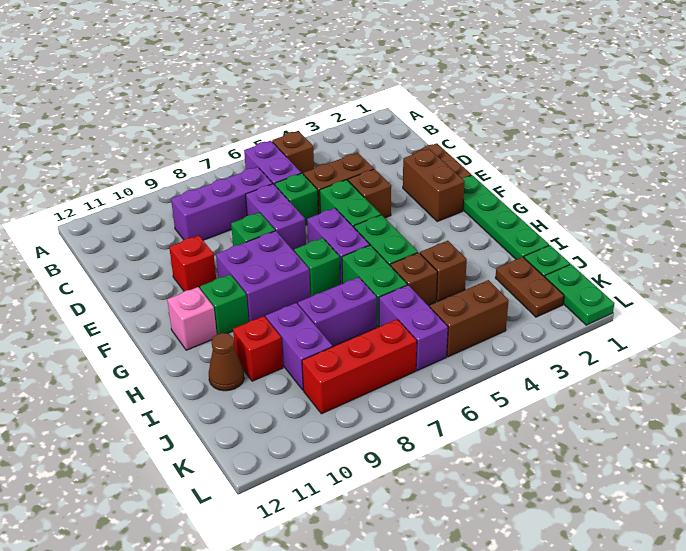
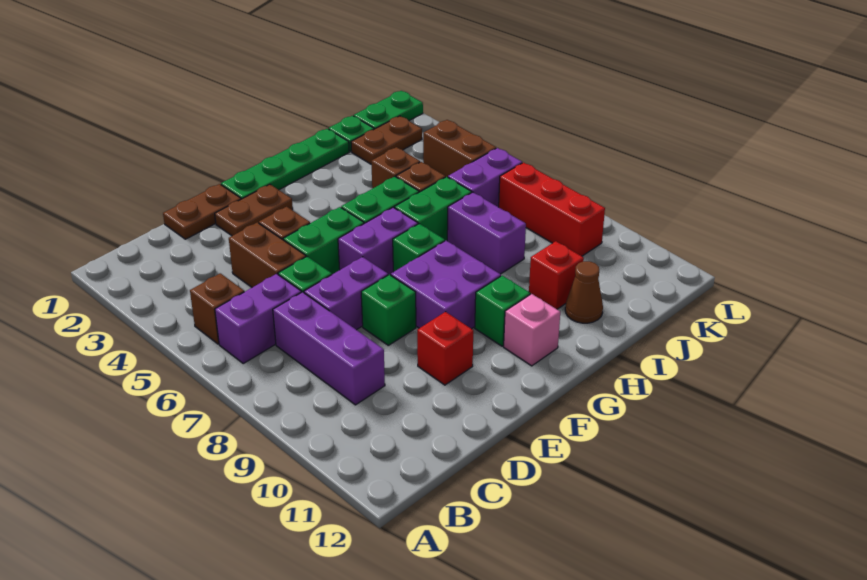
brown 1x2 brick [403,149,465,221] -> brown 1x2 plate [215,184,293,236]
purple 1x2 brick [266,303,332,390] -> none

